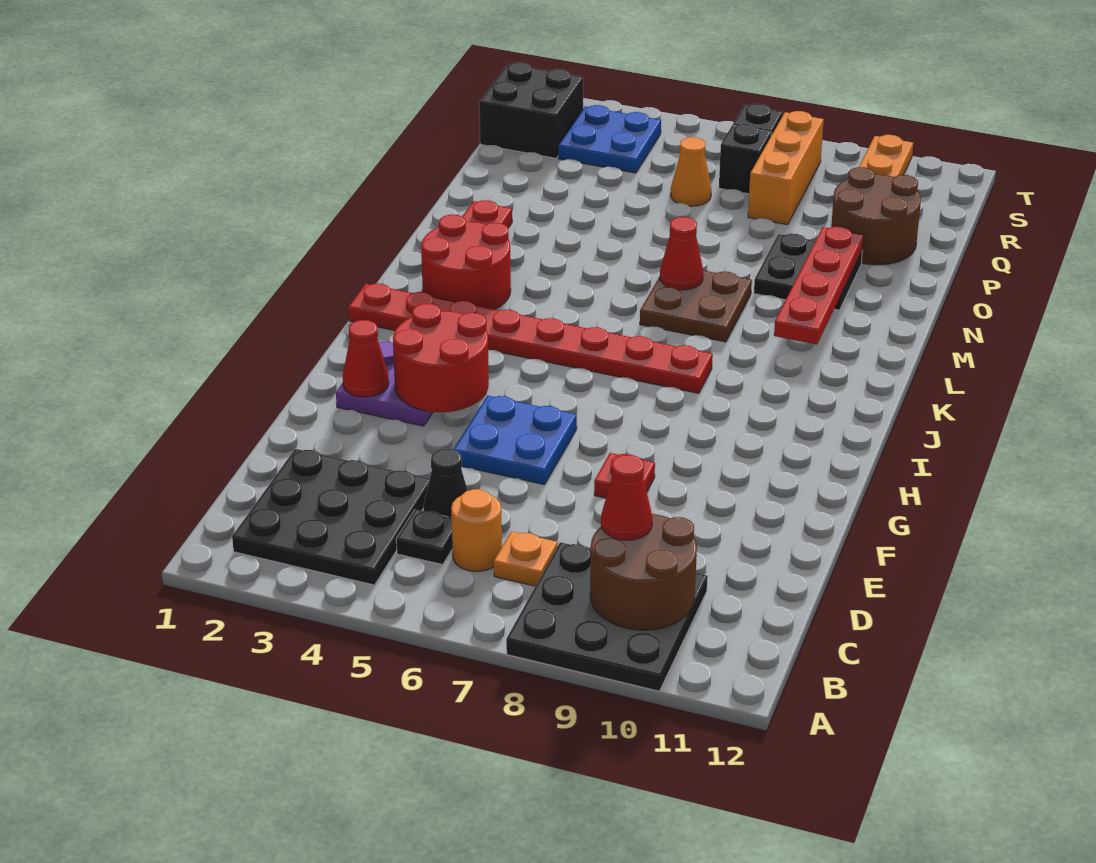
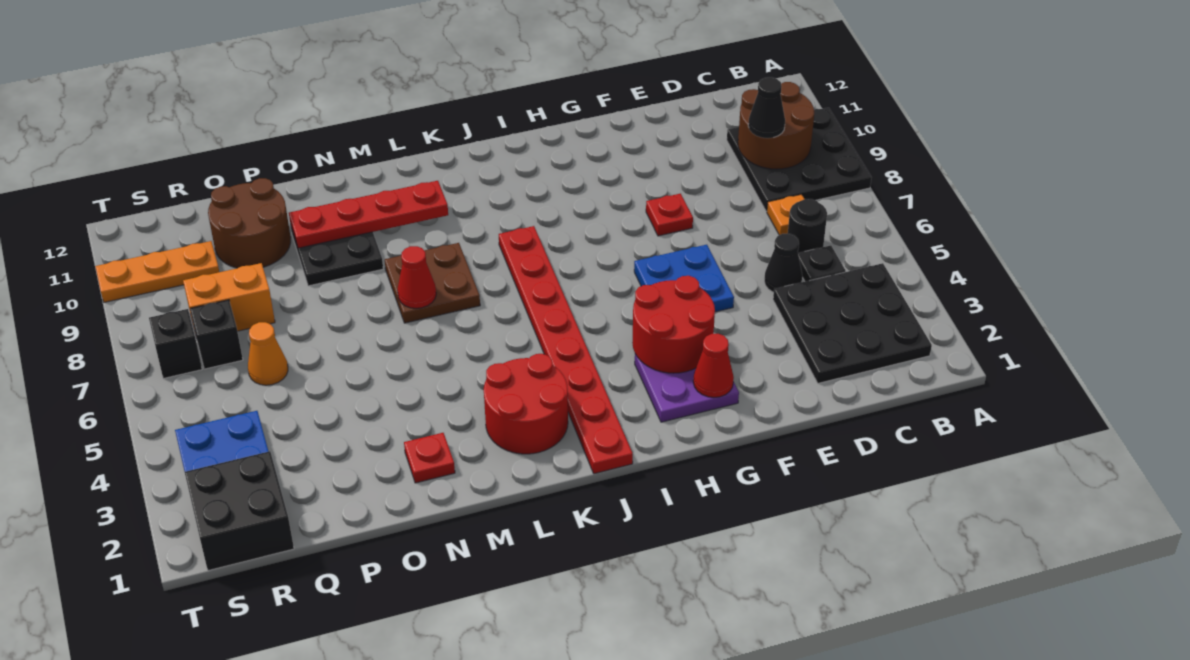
orange 1x1 round brick [451,489,502,572] -> black 1x1 round brick [788,199,827,253]
red 1x1 cone [601,455,652,540] -> black 1x1 cone [748,77,785,138]
orange 1x3 brick [748,111,824,225] -> orange 1x2 brick [183,263,275,331]

